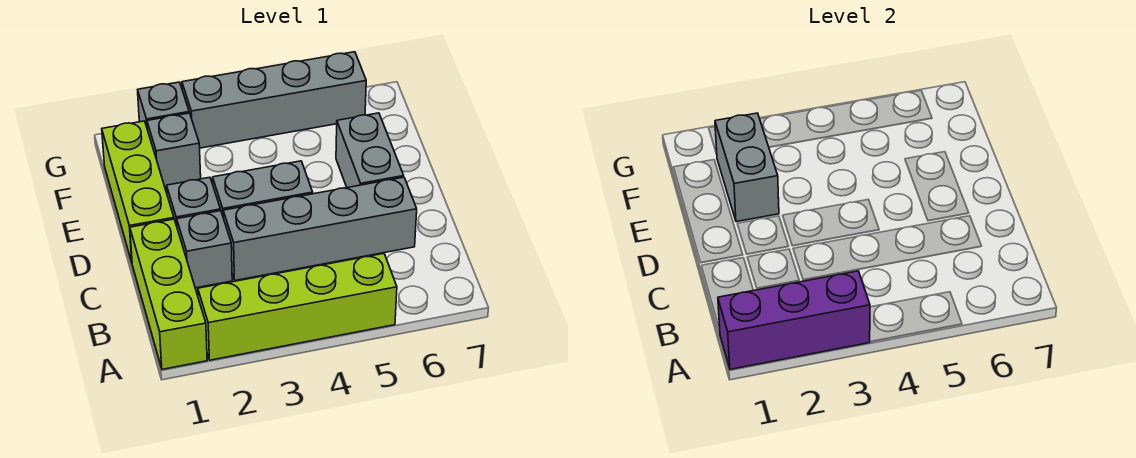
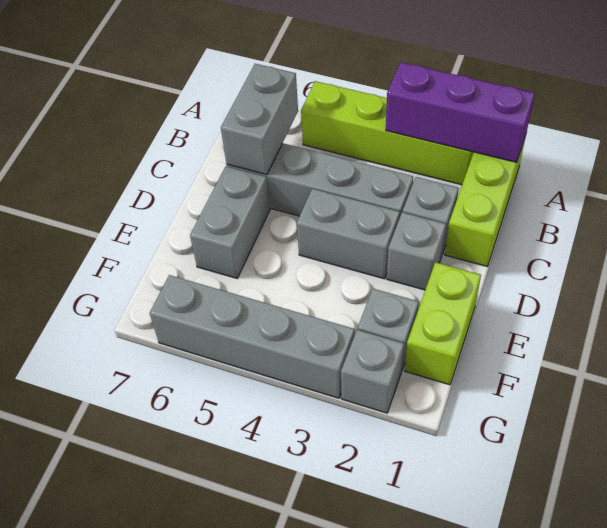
lime 1x3 brick [102,121,174,262] -> lime 1x2 brick [405,262,481,385]
grey 1x2 brick [715,113,779,222] -> grey 1x2 brick moved to [221,64,298,175]

